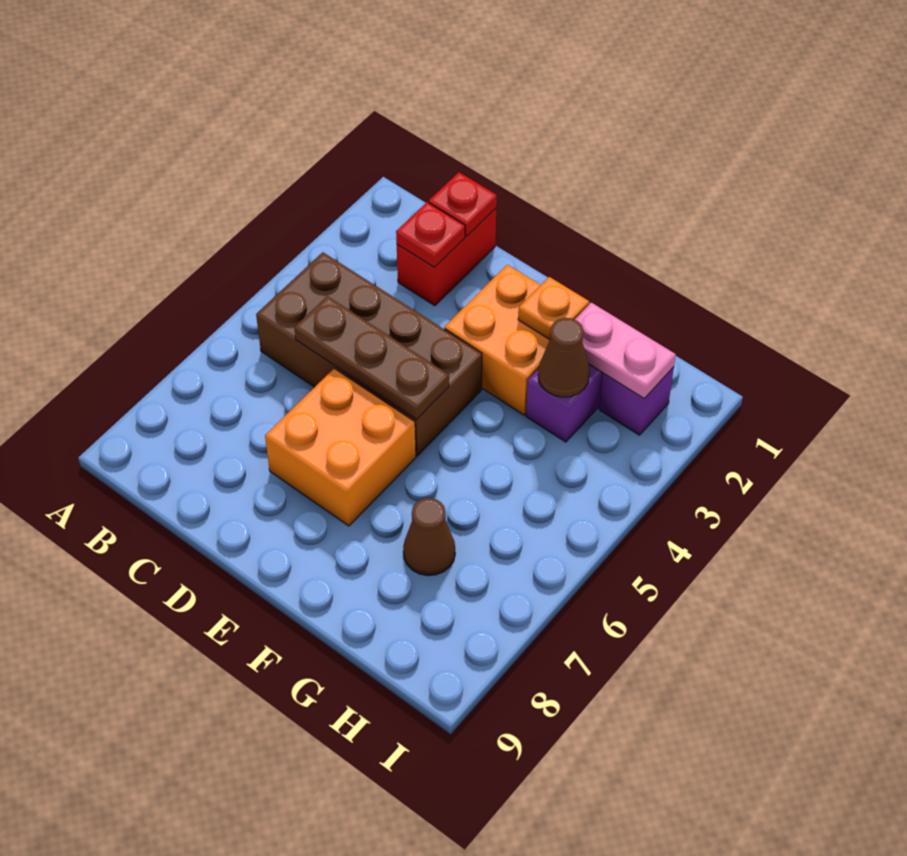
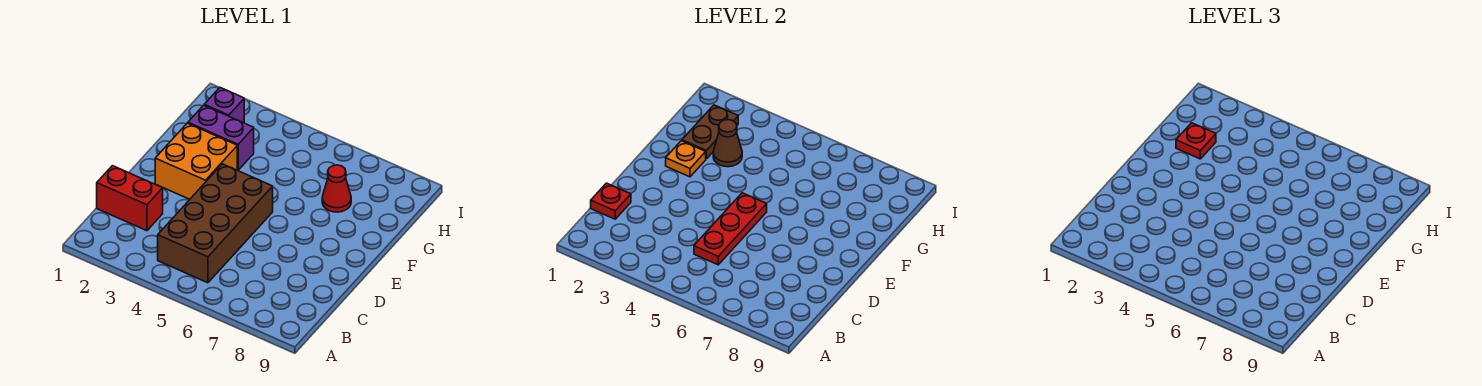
red 1x1 plate [396,202,465,267] -> red 1x1 plate moved to [1176,123,1216,159]
brown 1x3 plate [294,296,449,420] -> red 1x3 plate [694,193,767,265]
orange 2x2 brick [265,368,416,526] -> none
pink 1x2 plate [575,303,676,399] -> brown 1x2 plate [682,105,738,159]
brown 1x1 cone [403,498,455,576] -> red 1x1 cone [322,165,351,212]

